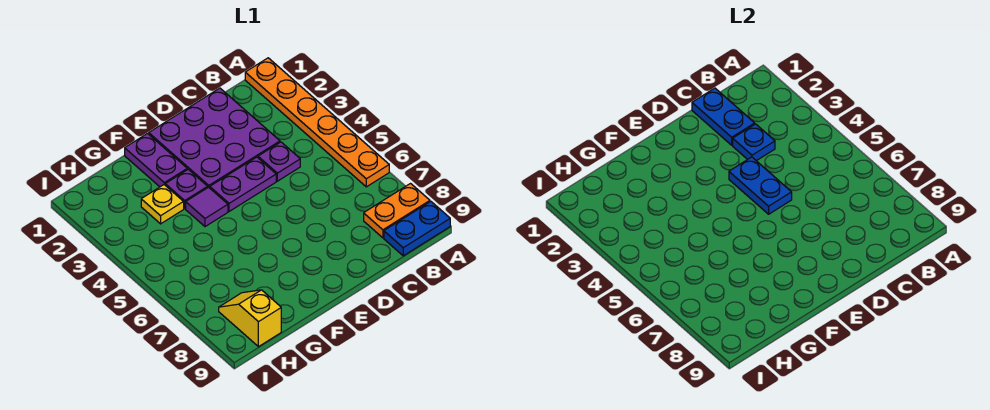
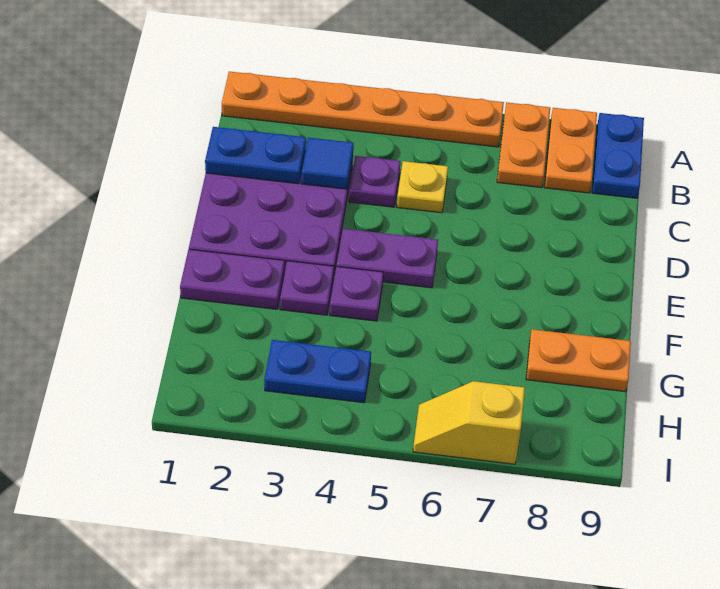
none -> orange 1x2 plate [497,102,550,188]
blue 1x1 plate [733,124,775,161] -> blue 1x1 tile [301,138,353,189]
purple 1x2 plate [210,157,276,211] -> purple 1x2 plate turned to [337,229,438,288]
blue 1x2 plate [729,157,792,214] -> blue 1x2 plate moved to [264,340,371,403]
purple 1x1 tile [186,187,228,227] -> purple 1x1 plate [330,267,383,321]
yellow 1x1 plate [141,185,184,224] -> yellow 1x1 plate moved to [397,161,448,213]
none -> orange 1x2 plate [526,329,631,392]
yellow 1x2 slope [219,290,281,347] -> yellow 1x2 slope moved to [413,381,525,464]

